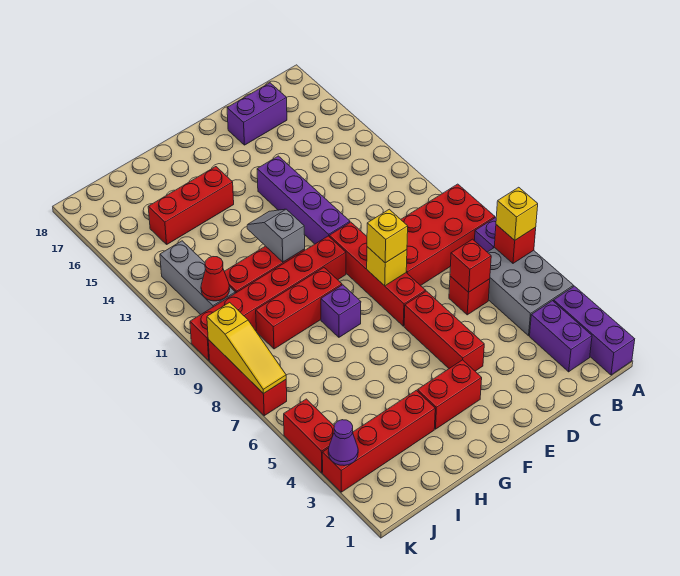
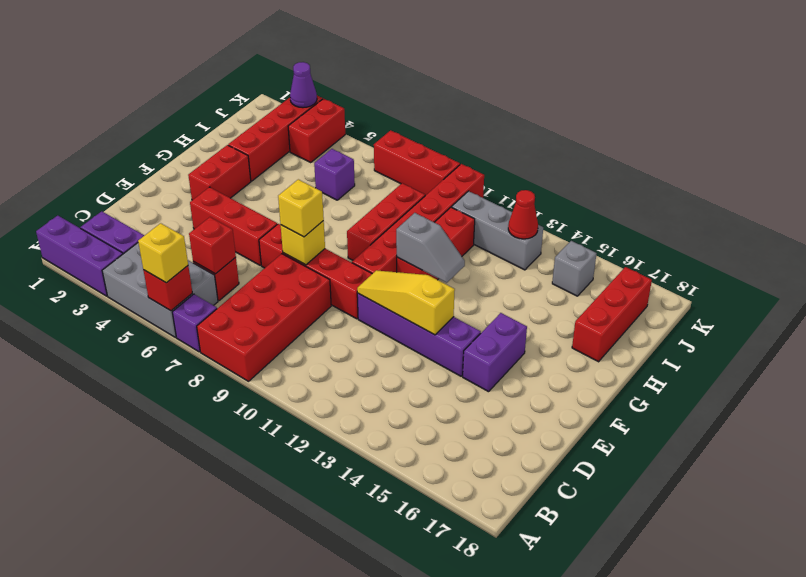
purple 1x2 brick [227,83,287,145] -> purple 1x2 brick moved to [463,313,527,392]
purple 1x1 brick [321,285,361,337] -> purple 1x1 brick moved to [314,149,355,200]
red 1x3 brick [148,167,234,244] -> red 1x3 brick moved to [572,267,652,362]
red 1x1 cone [201,257,230,301] -> red 1x1 cone moved to [508,190,538,239]
none -> grey 1x1 brick [552,241,597,296]
red 1x2 brick [284,399,334,473] -> red 1x2 brick turned to [288,99,345,162]
yellow 1x3 slope [207,302,286,394] -> yellow 1x3 slope moved to [357,270,455,335]

